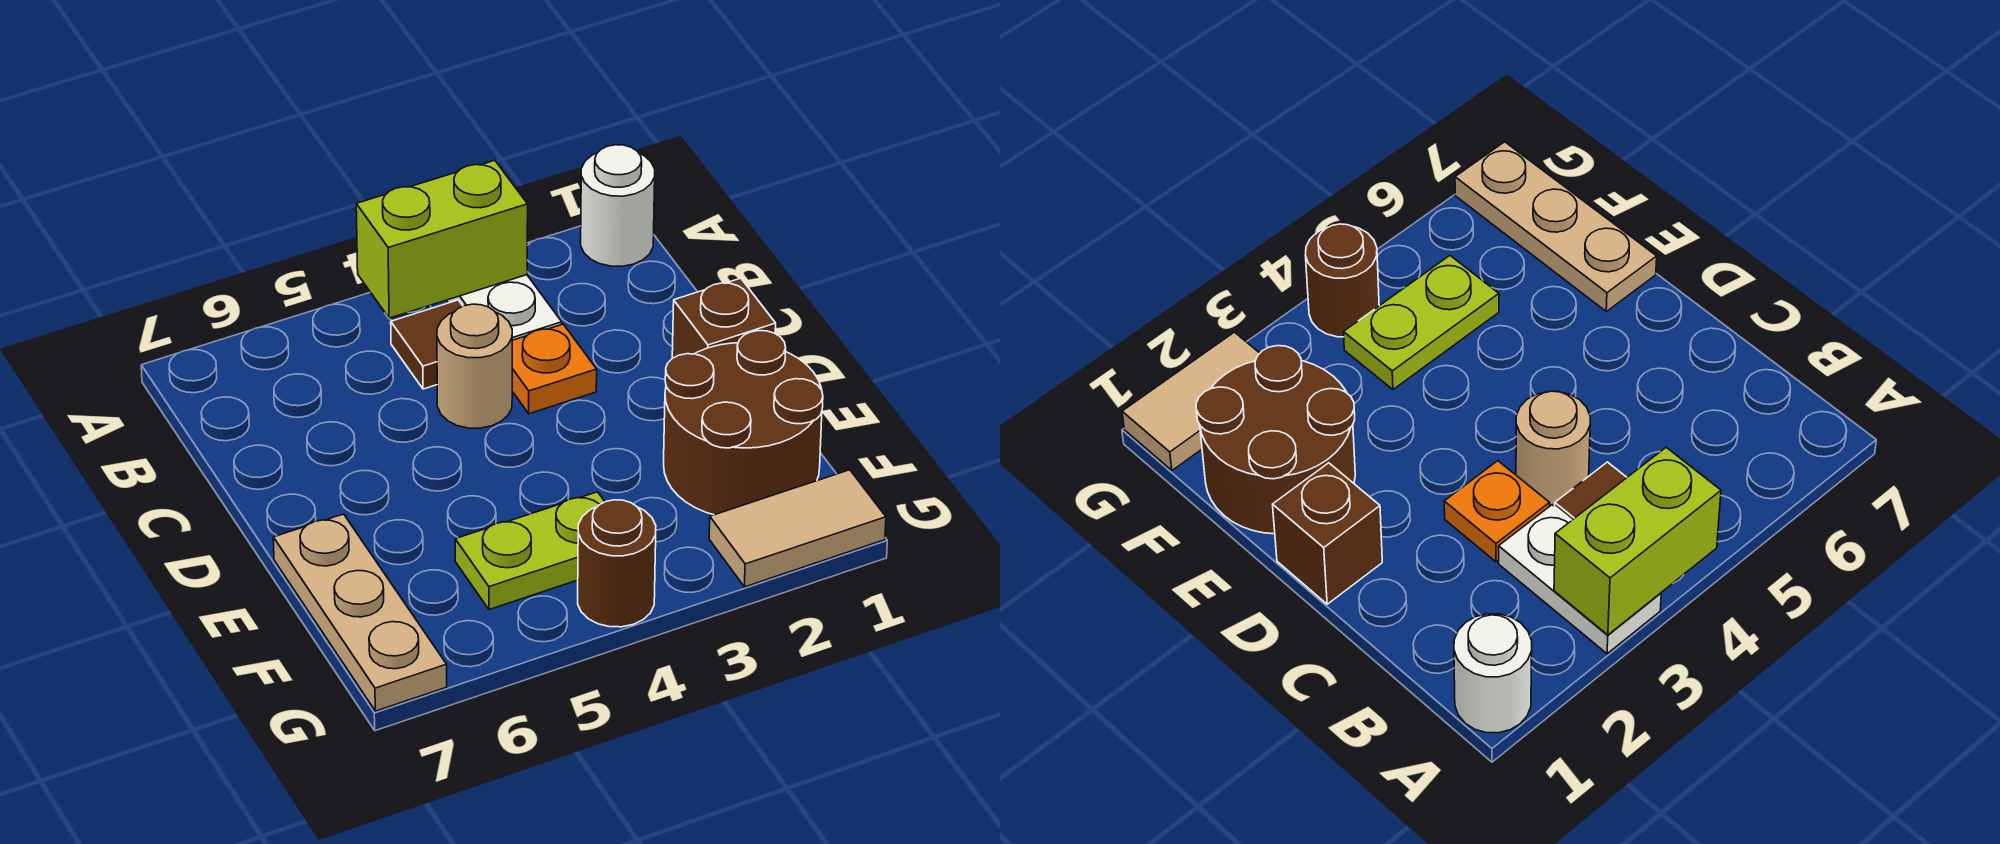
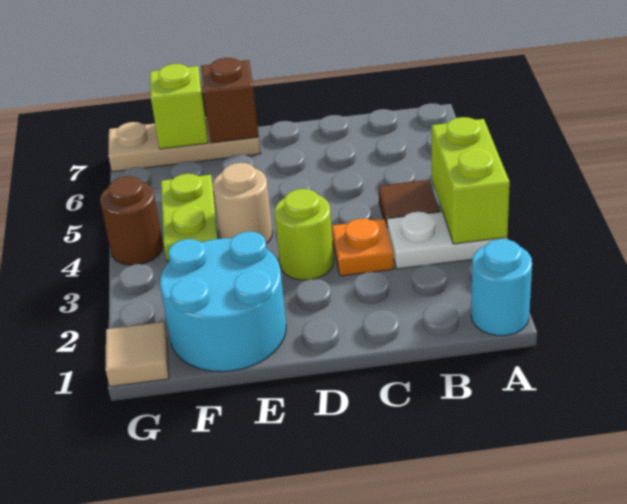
white 1x1 round brick [581,145,655,266] -> cyan 1x1 round brick [471,239,532,336]
tan 1x1 round brick [437,304,512,428] -> tan 1x1 round brick moved to [213,163,272,244]
brown 1x1 brick [672,278,776,358] -> brown 1x1 brick moved to [201,58,259,143]
none -> lime 1x1 round brick [275,189,334,280]
brown 2x2 round brick [664,331,823,515] -> cyan 2x2 round brick [160,232,286,372]
none -> lime 1x1 brick [150,64,208,149]
tan 1x2 tile [709,470,886,587] -> tan 1x1 tile [105,322,169,387]

